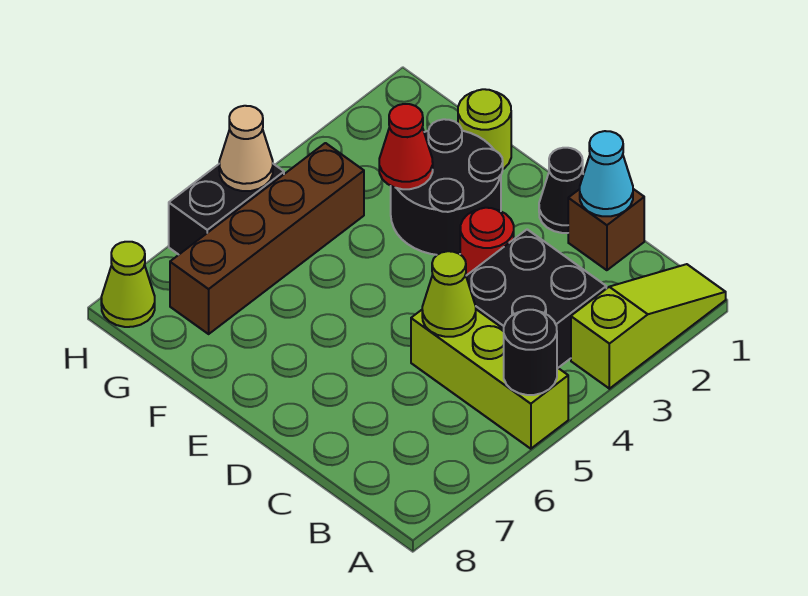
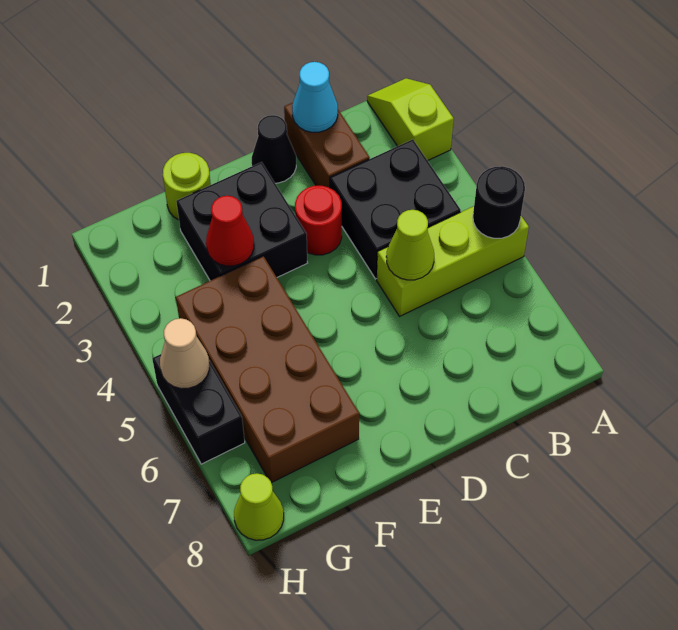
lime 1x3 slope [571,264,726,389] -> lime 1x2 slope [367,78,454,161]
brown 1x1 brick [568,189,644,270] -> brown 1x2 brick [284,103,370,188]
black 2x2 round brick [391,119,503,255] -> black 2x2 brick [176,162,307,281]
brown 1x4 brick [170,143,364,334] -> brown 2x4 brick [176,256,359,483]

